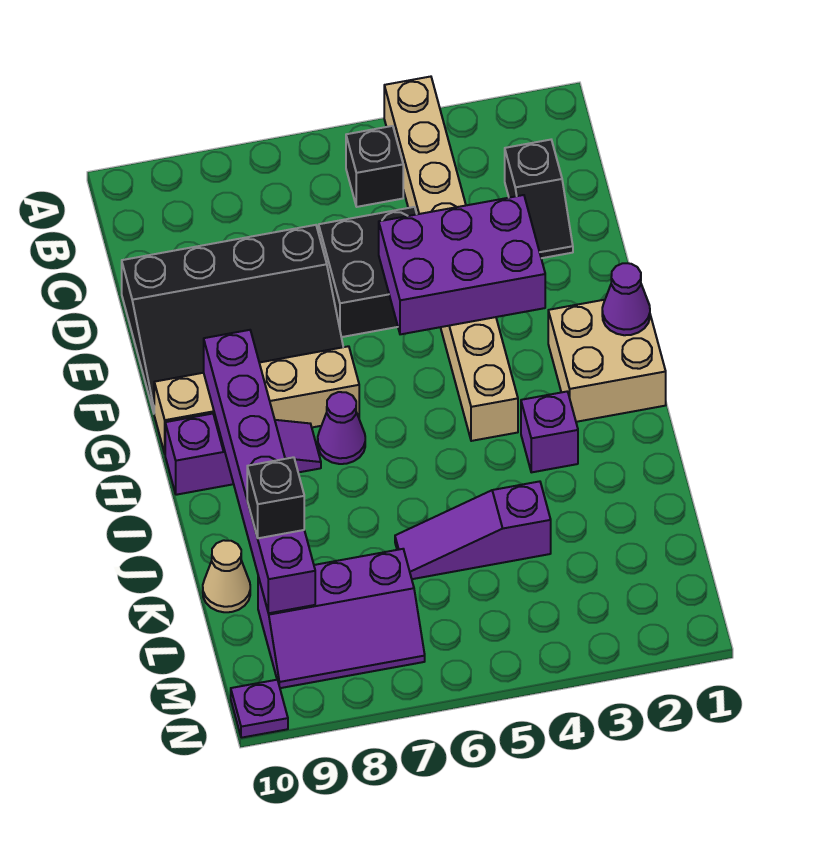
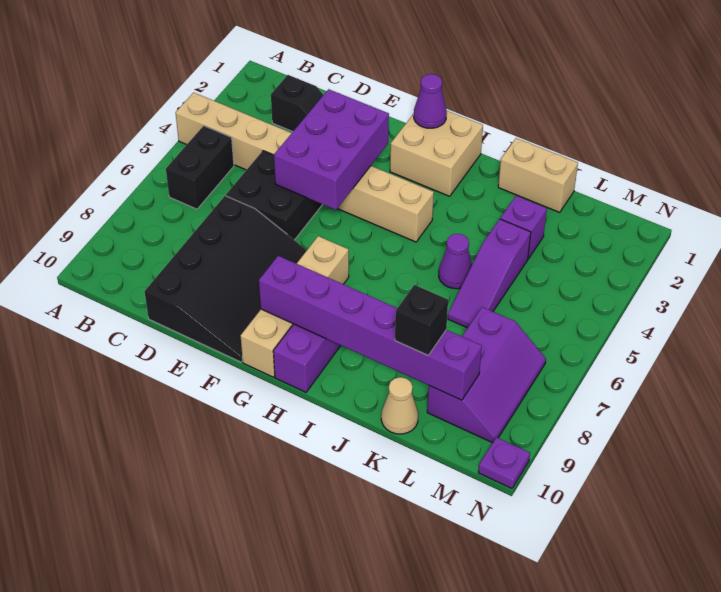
black 1x1 brick [346,126,403,207] -> black 1x2 brick [166,126,234,209]
purple 1x1 cone [318,392,365,464] -> purple 1x1 cone moved to [439,234,472,289]
purple 1x1 brick [521,391,578,472] -> purple 1x1 brick moved to [500,196,547,259]
none -> tan 1x2 brick [498,138,578,212]

